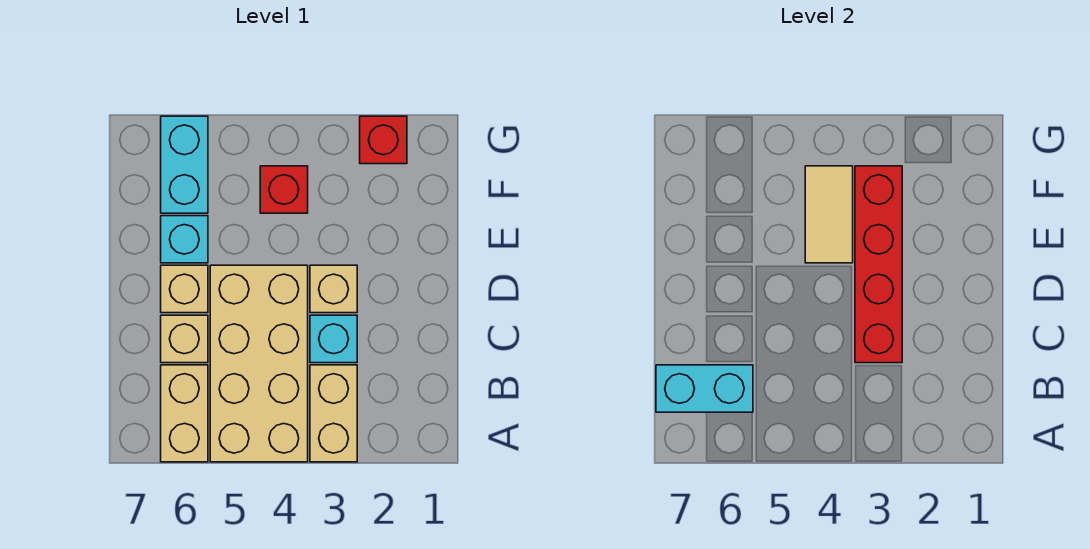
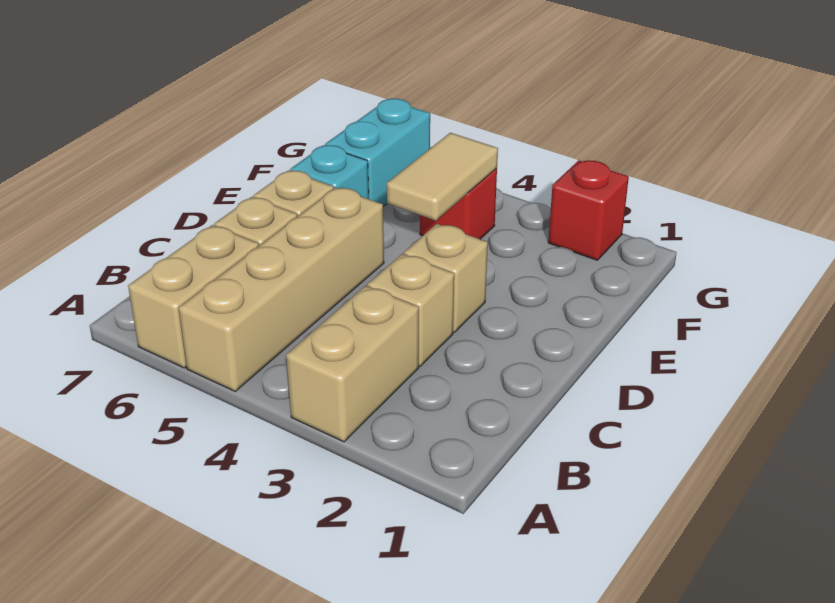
tan 2x4 brick [210,265,308,462] -> tan 1x4 brick [178,188,384,391]
cyan 1x2 brick [656,365,753,412] -> none
cyan 1x1 brick [310,315,357,363] -> tan 1x1 brick [367,254,454,366]
red 1x4 brick [855,166,902,363] -> none

